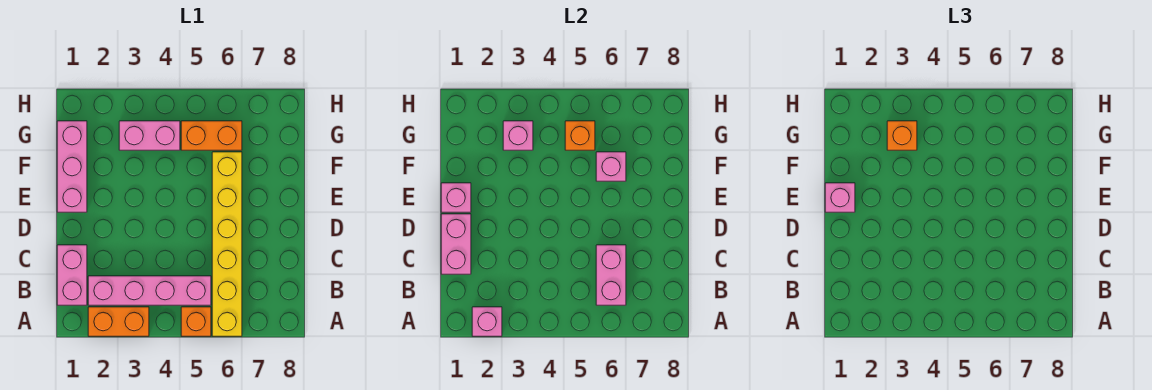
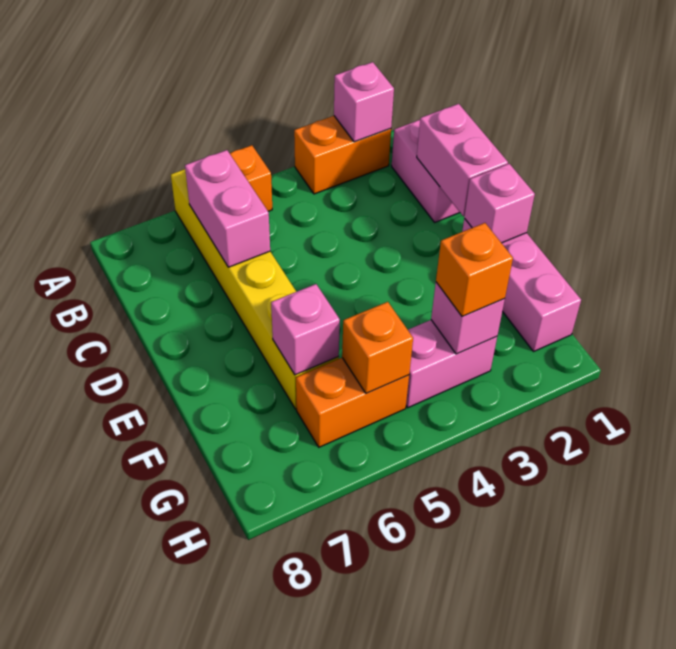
pink 1x4 brick [88,276,211,305] -> none
pink 1x1 brick [825,183,855,212] -> none

